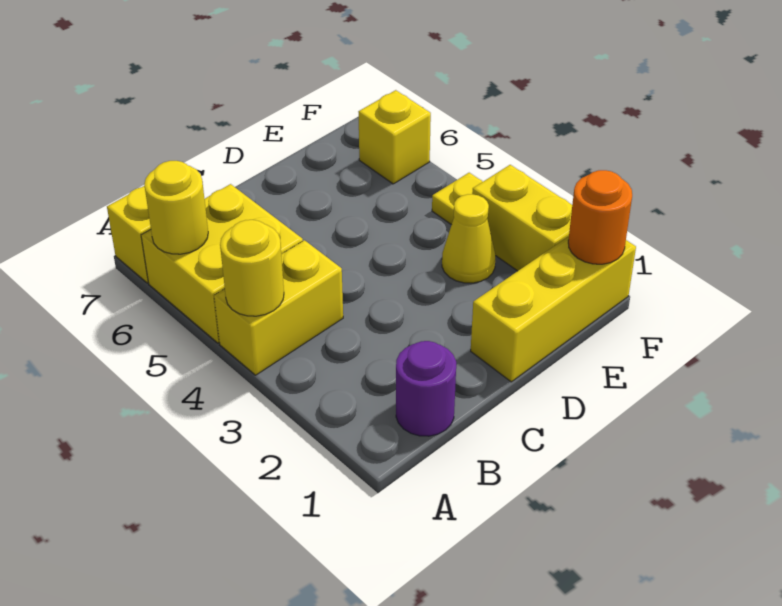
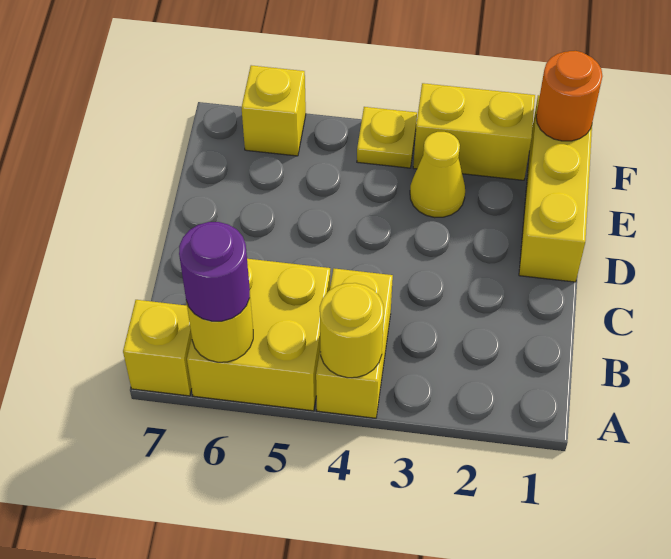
purple 1x1 round brick [396,341,456,436] -> purple 1x1 round brick moved to [179,222,250,321]

